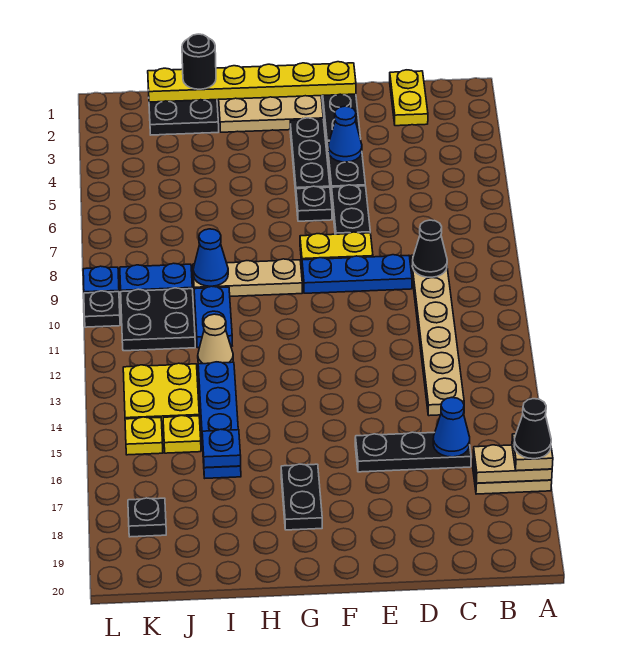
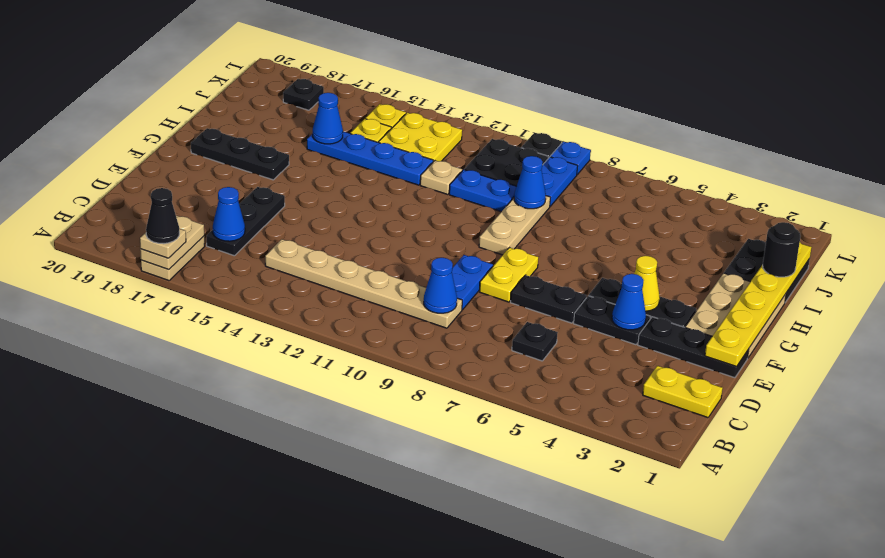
black 1x1 cone [412,220,447,277] -> blue 1x1 cone [424,258,457,313]
blue 1x3 plate [302,255,412,293] -> blue 1x2 plate [452,255,493,310]
none -> yellow 1x1 cone [634,256,660,311]
black 1x1 plate [296,186,332,221] -> black 1x1 plate moved to [512,322,558,361]
black 1x2 plate [281,464,322,530] -> black 1x3 plate [191,128,289,180]
tan 1x1 cone [198,314,233,364] -> tan 1x1 plate [420,161,462,195]
blue 1x1 plate [202,429,241,468] -> blue 1x1 cone [313,93,343,144]

